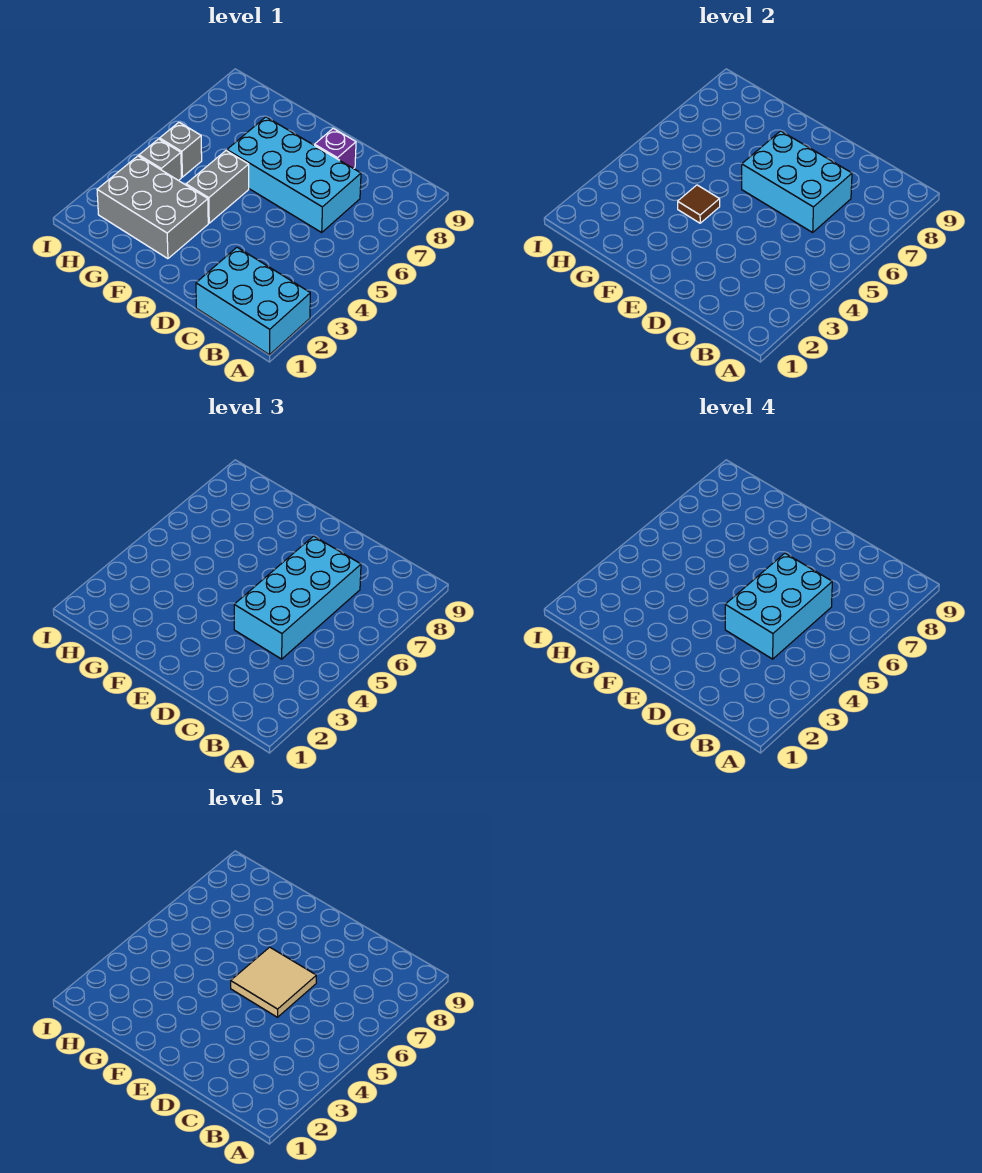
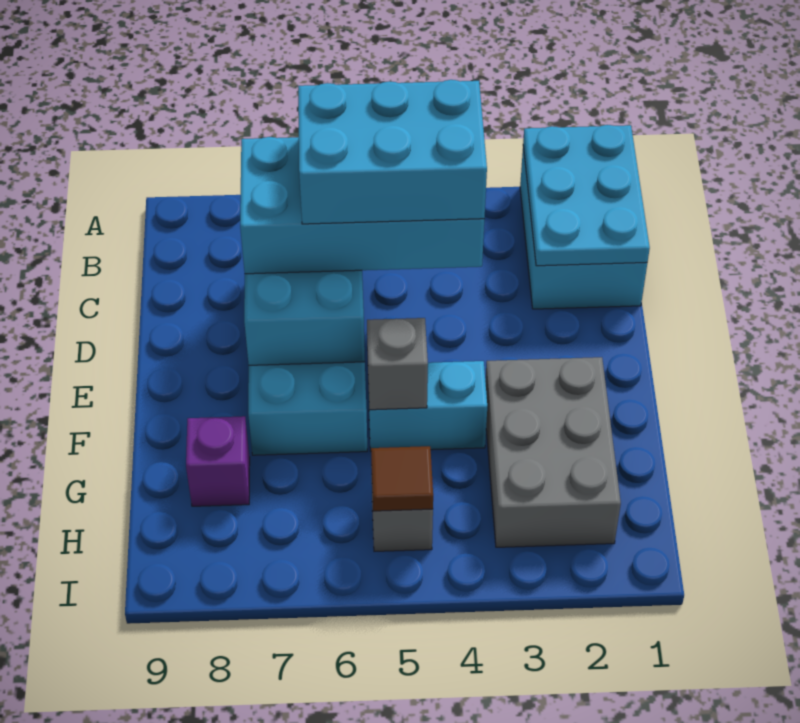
none -> cyan 2x3 plate [523,125,650,266]
tan 2x2 tile [231,947,316,1017] -> none
purple 1x1 brick [315,128,356,169] -> purple 1x1 brick moved to [186,416,250,506]
grey 1x2 brick [186,151,249,223] -> cyan 1x2 brick [368,361,487,451]
brown 1x1 tile [678,185,720,223] -> brown 1x1 tile moved to [371,446,433,511]
grey 1x1 brick [139,139,181,181] -> grey 1x1 brick moved to [367,318,428,410]

